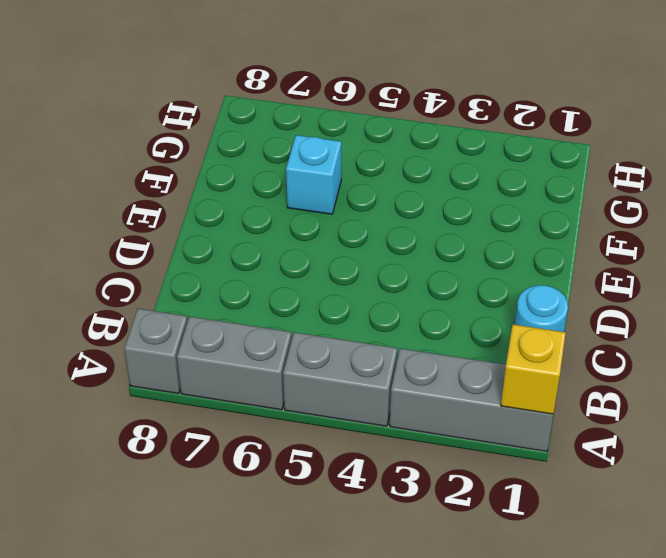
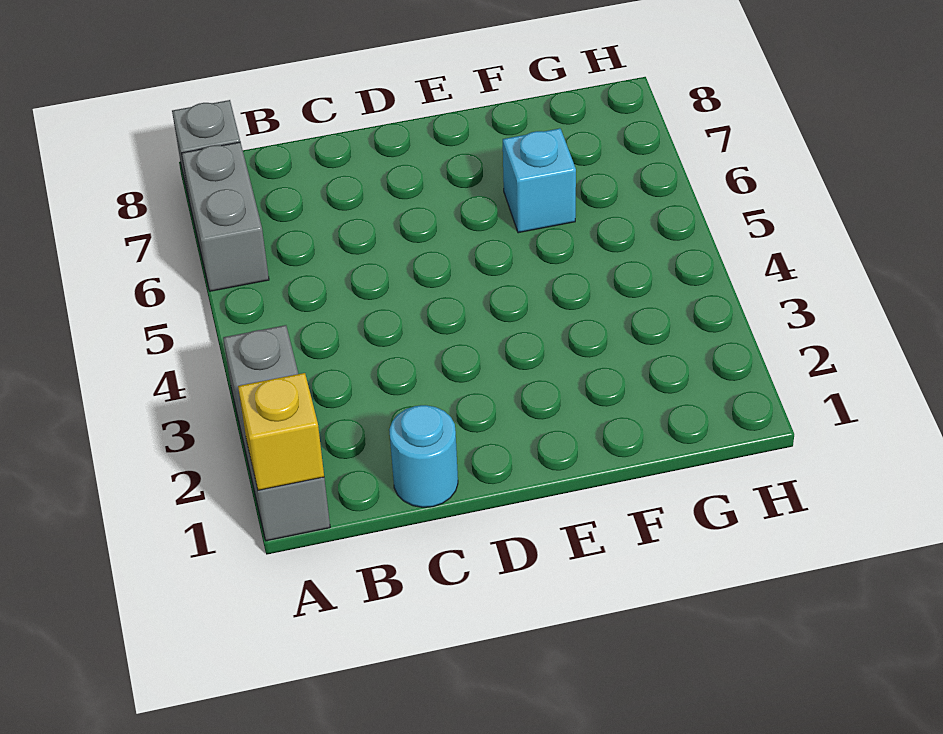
grey 1x2 brick [283,332,397,426] -> none

